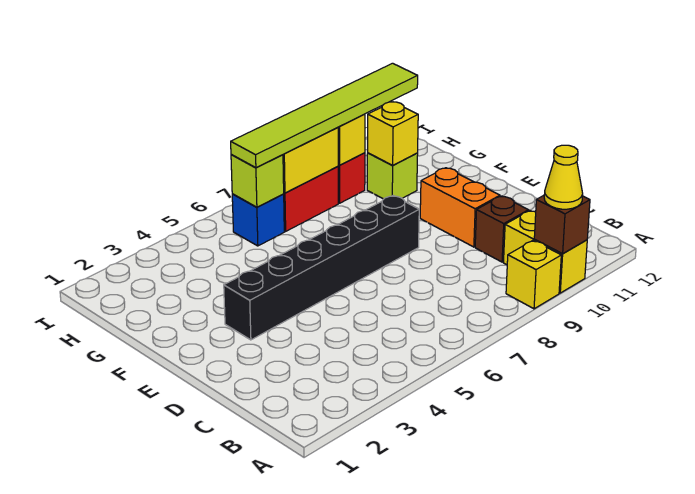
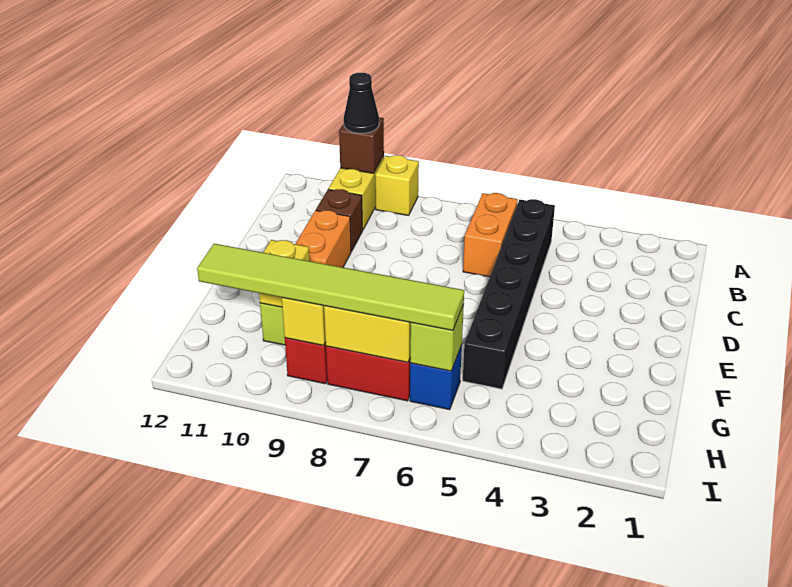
yellow 1x1 cone [544,145,583,209] -> black 1x1 cone [344,73,379,133]
none -> orange 1x2 brick [463,193,518,277]
black 1x6 brick [224,196,419,340] -> black 1x6 brick turned to [463,199,555,389]

